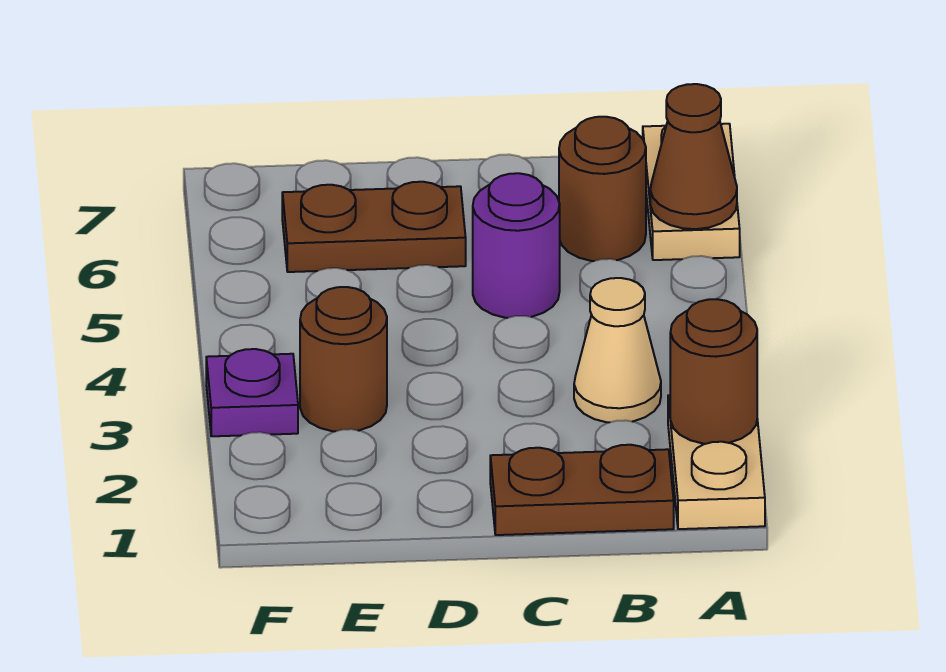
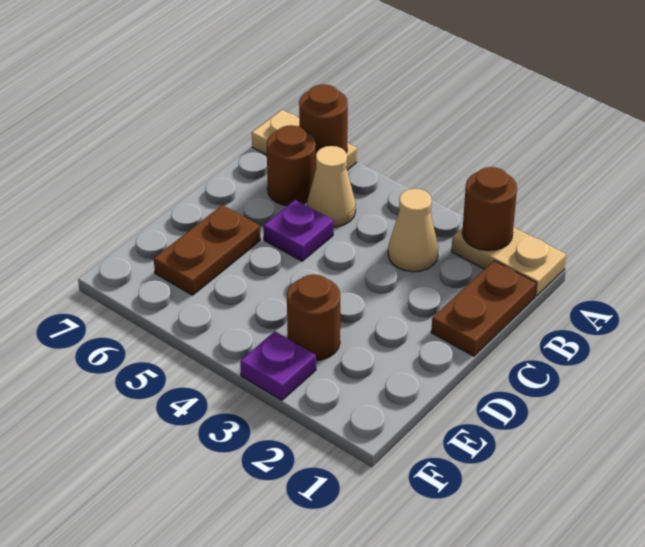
brown 1x1 cone [650,84,737,229] -> brown 1x1 round brick [299,84,348,153]
none -> tan 1x1 cone [307,146,356,227]
purple 1x1 round brick [473,173,560,318] -> purple 1x1 plate [263,200,334,261]

